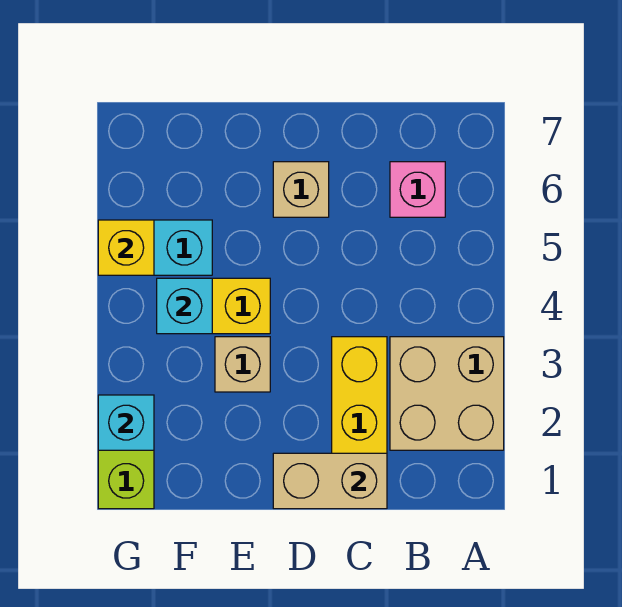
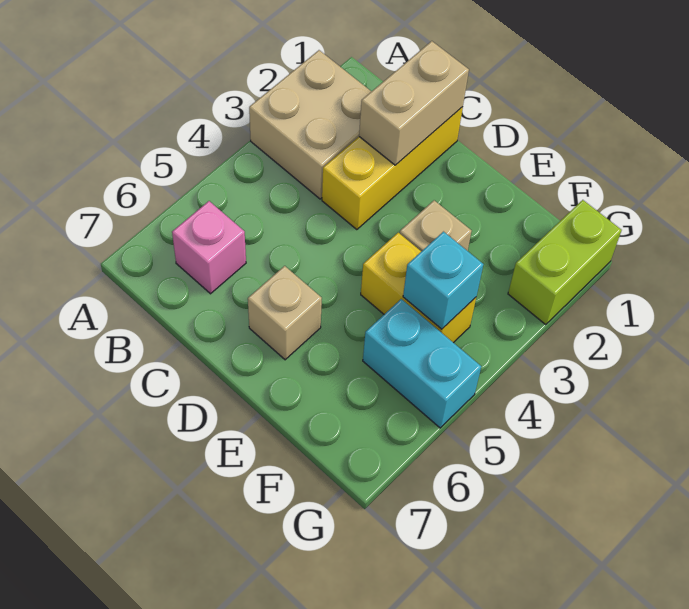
tan 1x2 brick [273,453,387,509] -> tan 1x2 brick turned to [359,41,469,165]
cyan 1x1 brick [98,395,154,450] -> none
yellow 1x1 brick [98,220,154,275] -> none

